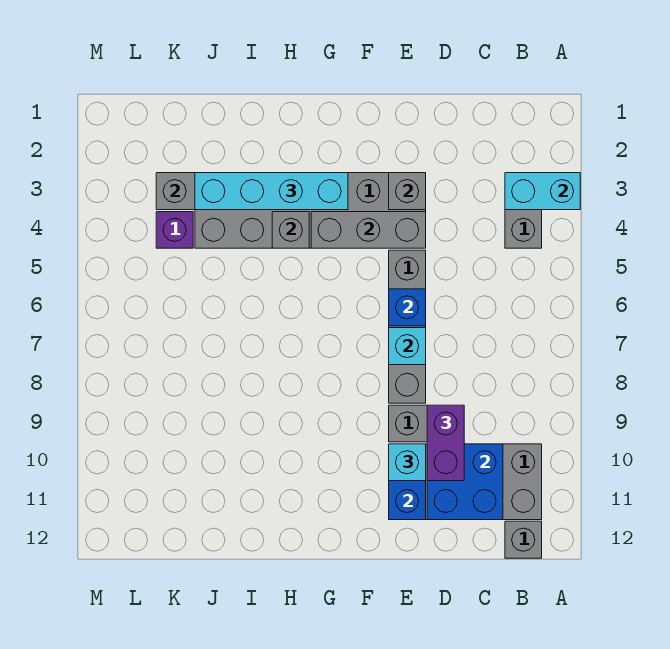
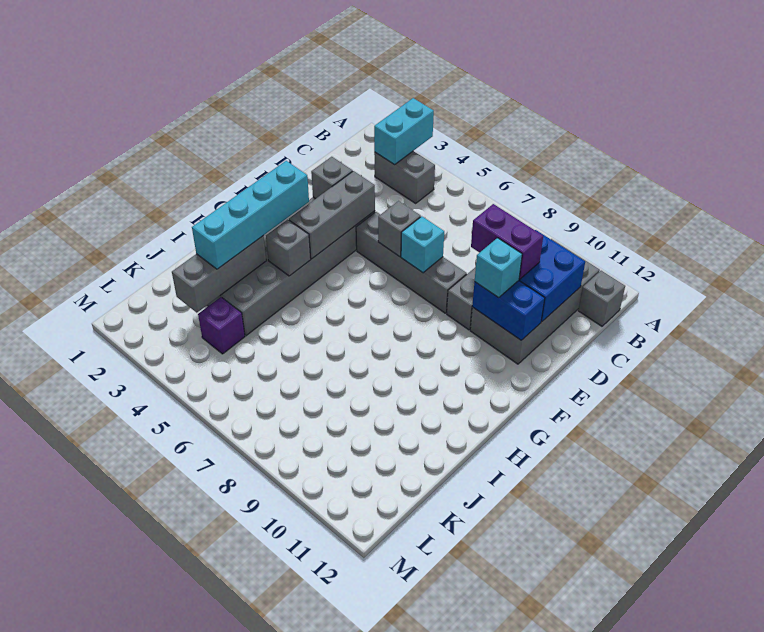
blue 1x1 brick [389,289,426,326] -> grey 1x1 brick [378,201,421,257]

